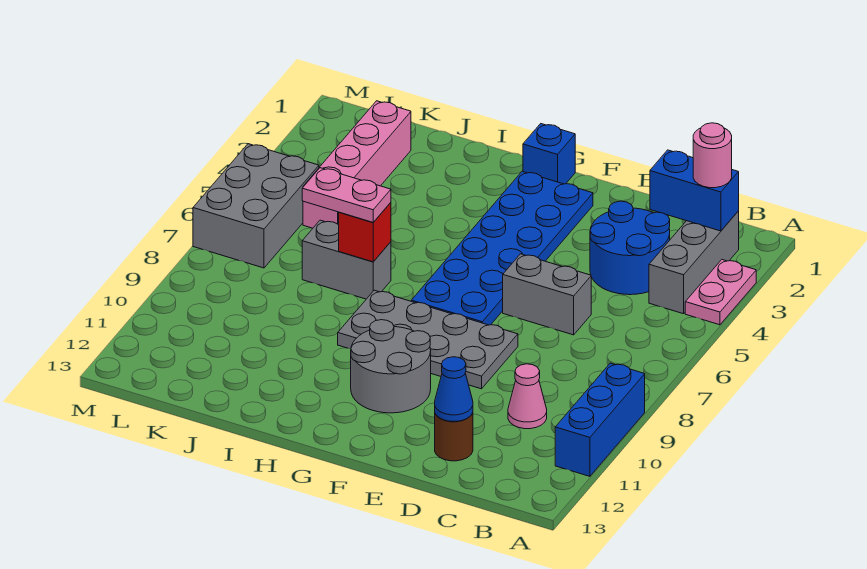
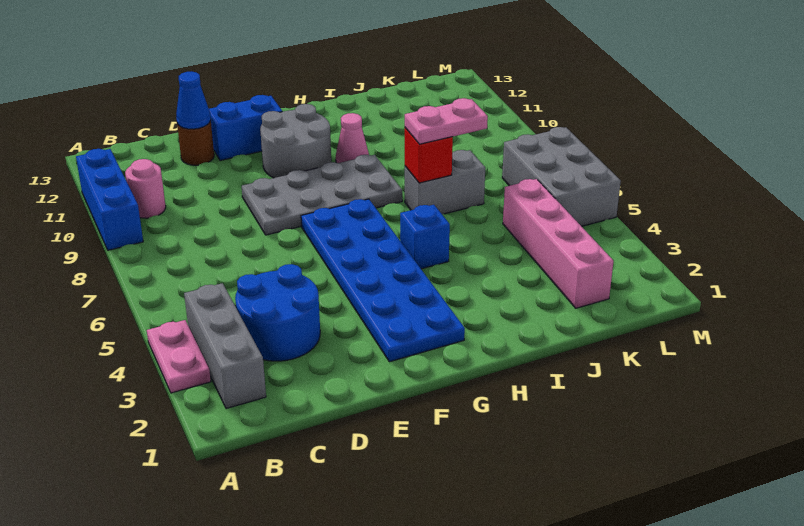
blue 1x2 brick [650,150,739,231] -> blue 1x2 brick moved to [209,95,282,161]
pink 1x1 round brick [693,123,732,188] -> pink 1x1 round brick moved to [125,159,166,218]
pink 1x1 cone [508,364,547,429] -> pink 1x1 cone moved to [336,113,369,163]
grey 1x2 brick [503,254,591,335] -> none
blue 1x1 brick [523,124,575,184] -> blue 1x1 brick moved to [400,205,450,269]

